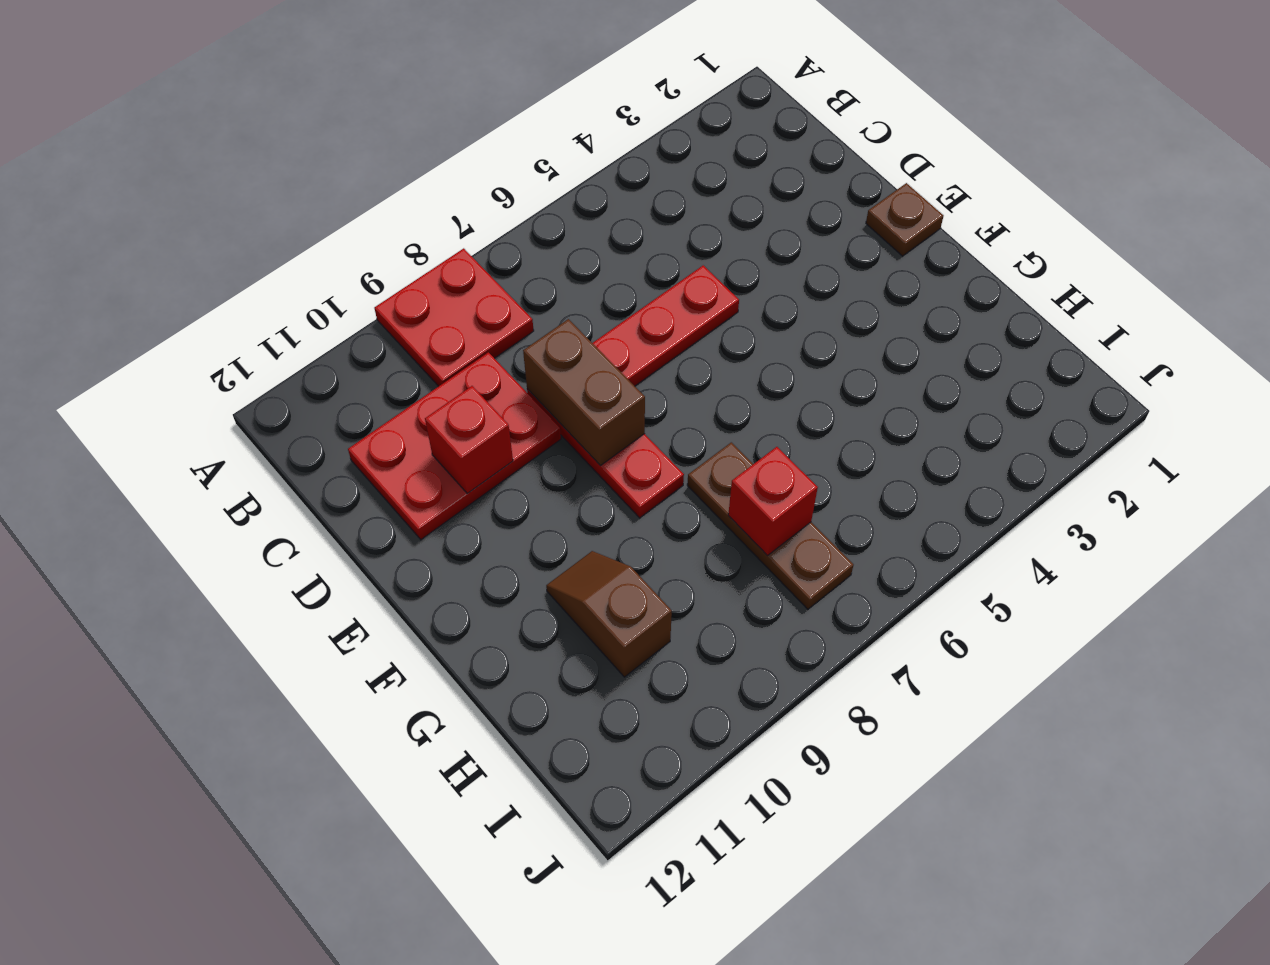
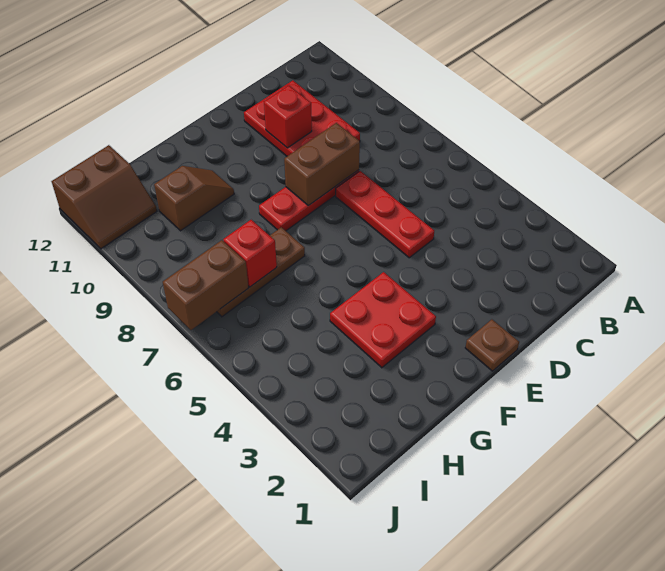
red 2x2 plate [374,248,534,386] -> red 2x2 plate moved to [330,272,436,368]
none -> brown 1x2 brick [163,240,248,330]
none -> brown 2x2 slope [52,145,157,249]

